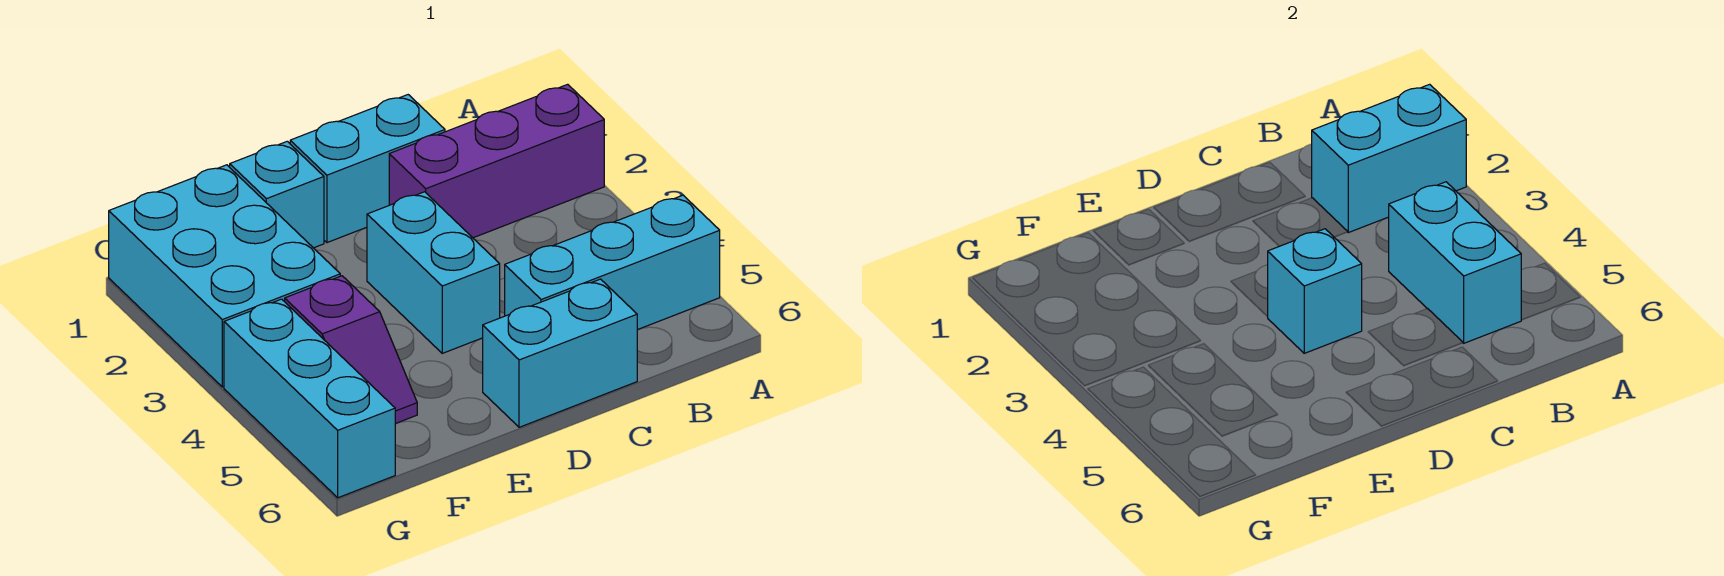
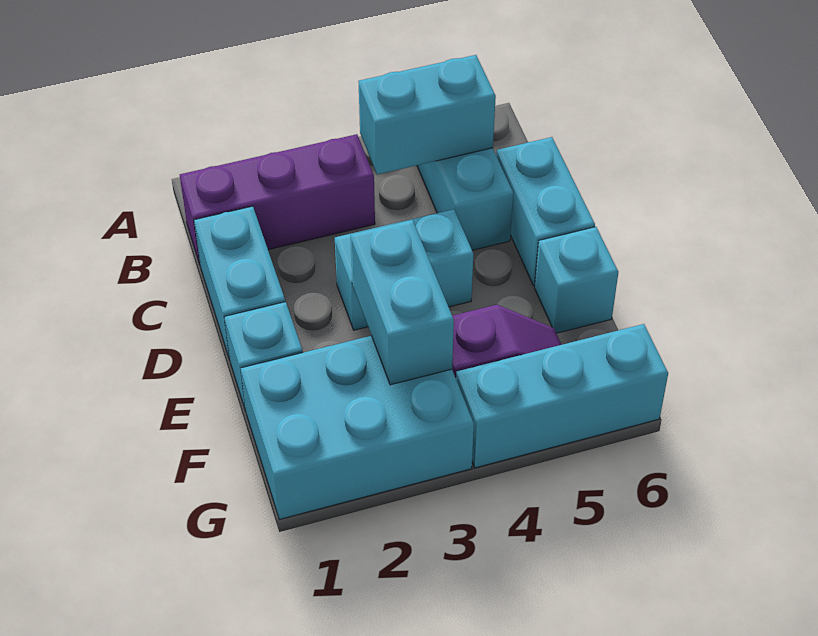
purple 1x3 brick [389,84,604,238] -> purple 1x3 brick turned to [180,134,375,264]
cyan 1x2 brick [1312,84,1466,233] -> cyan 1x2 brick moved to [351,220,454,385]
cyan 1x1 brick [1268,229,1362,353] -> cyan 1x1 brick moved to [535,227,618,333]

